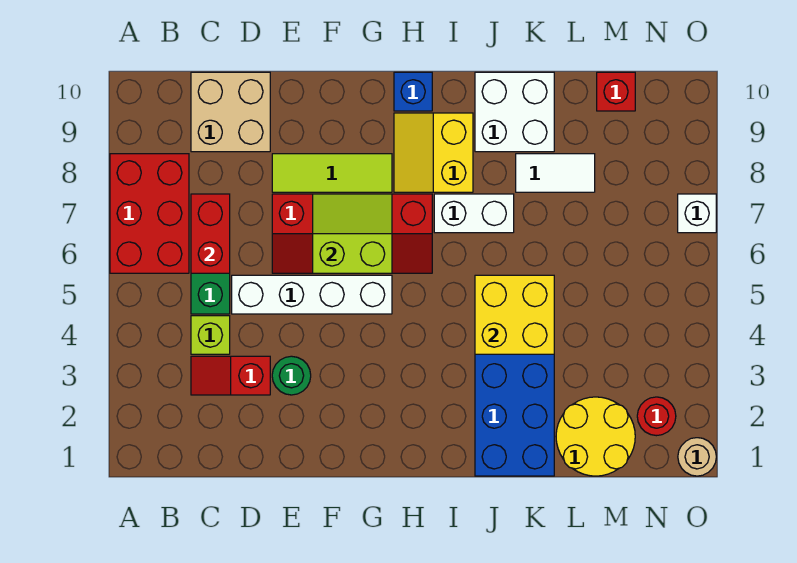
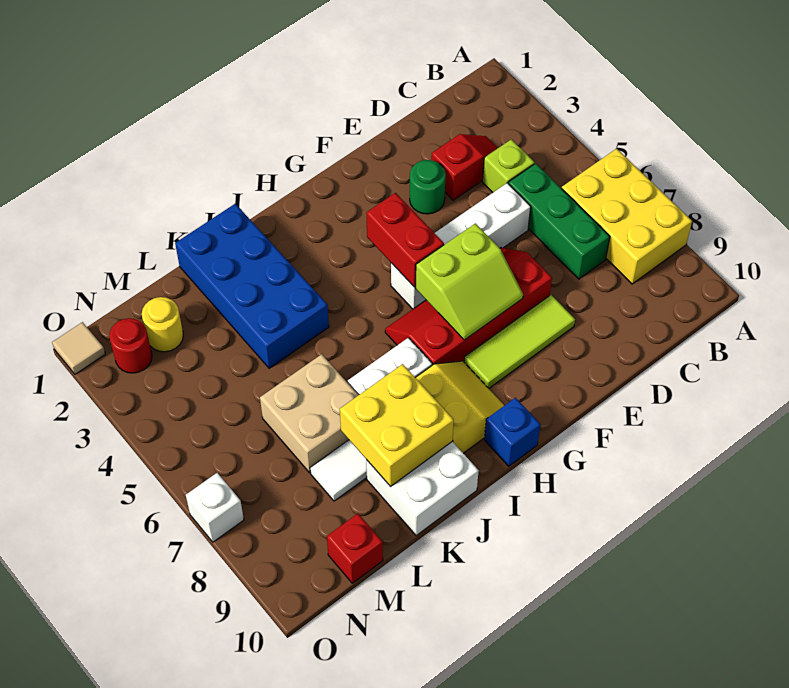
red 2x3 brick [110,154,189,273] -> yellow 2x3 brick [562,149,692,284]
red 1x2 brick [191,194,230,273] -> red 1x2 brick moved to [366,193,444,287]
tan 2x2 brick [191,72,270,152] -> tan 2x2 brick moved to [260,354,358,473]
yellow 2x2 brick [475,275,554,354] -> yellow 2x2 brick moved to [340,364,454,487]
yellow 2x2 round brick [556,397,635,476] -> yellow 1x1 round brick [142,297,183,352]
tan 1x1 round brick [678,438,716,476] -> tan 1x1 tile [52,322,105,374]

